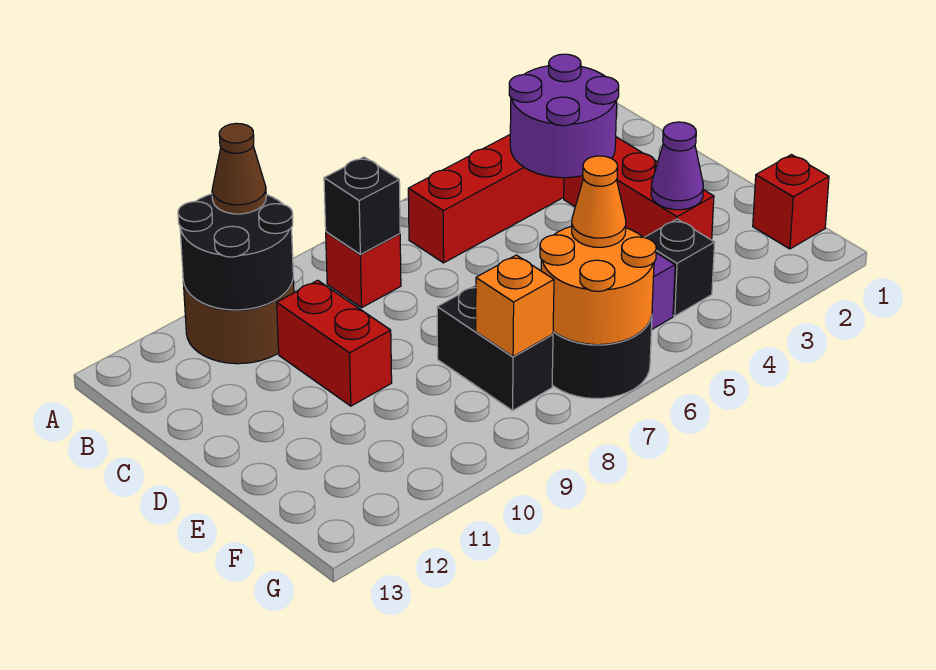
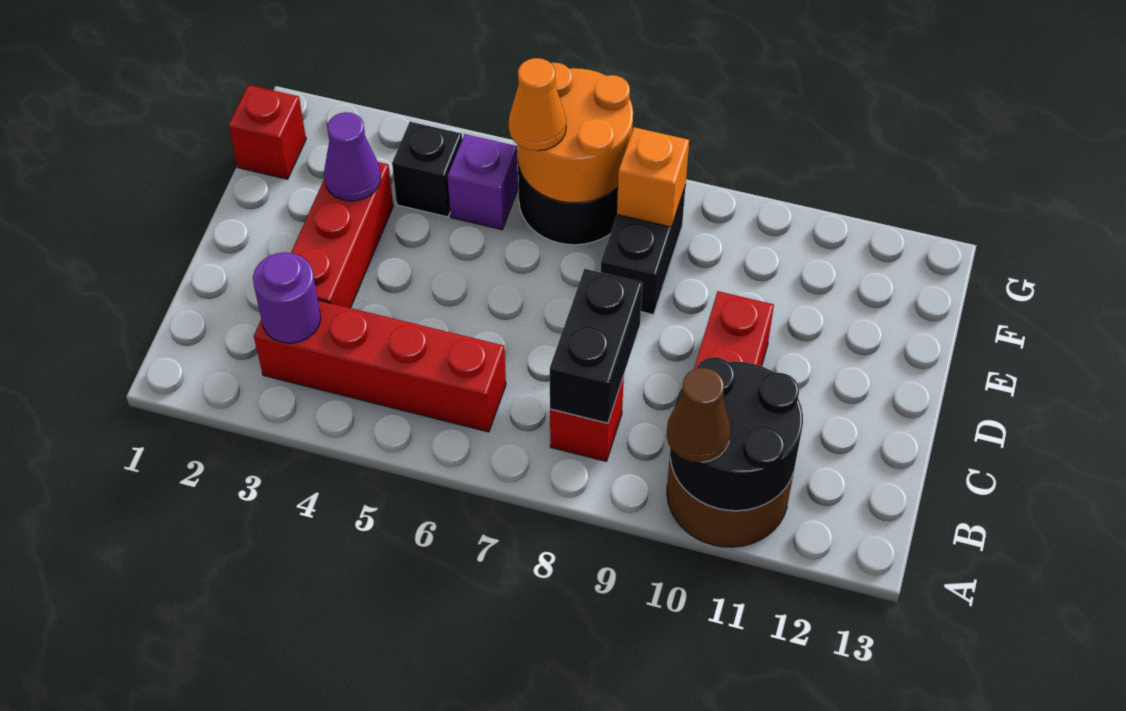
purple 2x2 round brick [509,54,619,178] -> purple 1x1 round brick [253,252,321,343]
black 1x1 brick [324,157,400,254] -> black 1x2 brick [550,269,642,423]

